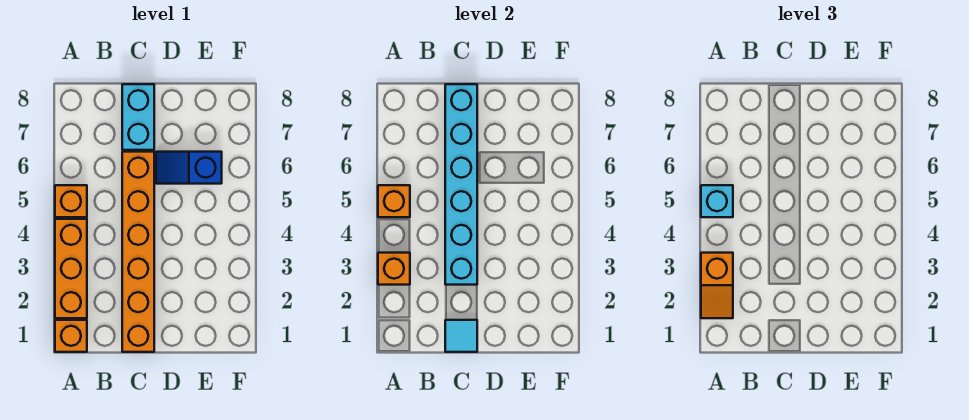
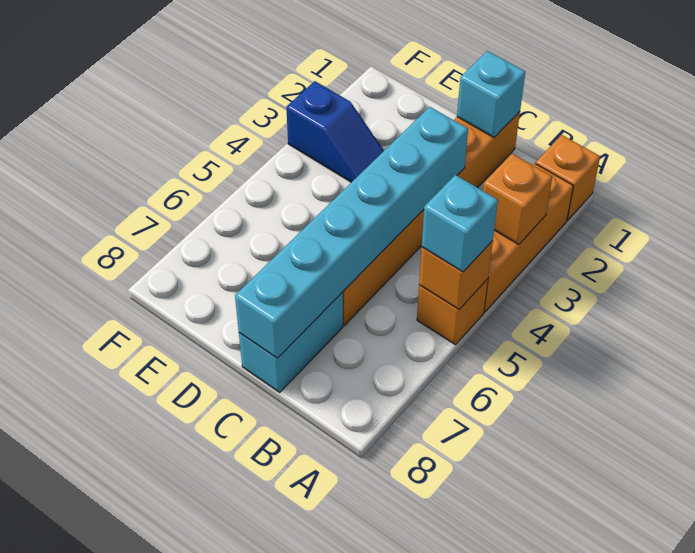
orange 1x2 slope [701,253,733,318] -> none
cyan 1x1 tile [445,320,477,352] -> cyan 1x1 brick [457,51,525,137]
blue 1x2 slope [156,152,222,184] -> blue 1x2 slope moved to [286,81,384,182]

